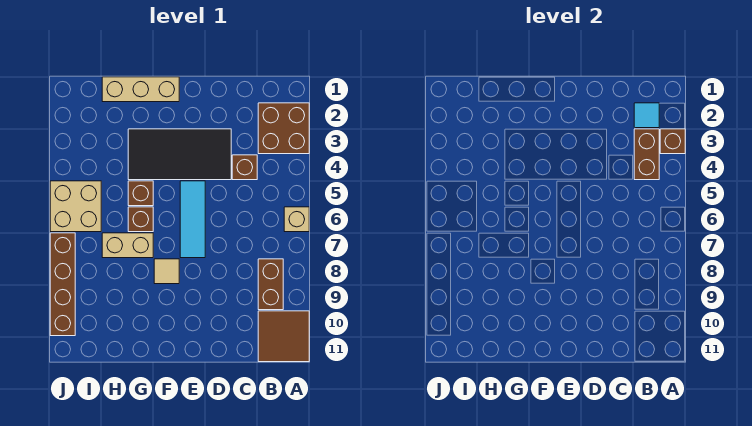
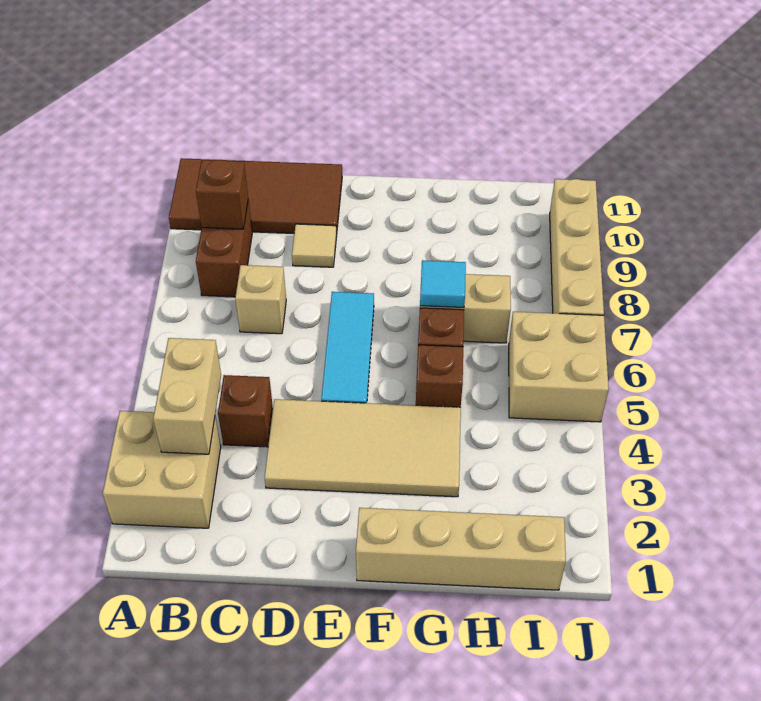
brown 2x2 brick [258,103,309,154] -> tan 2x2 brick [103,411,221,528]
brown 1x1 brick [660,129,685,154] -> brown 1x1 brick moved to [196,160,248,229]
tan 1x1 brick [284,207,309,232] -> tan 1x1 brick moved to [235,265,286,334]
brown 2x2 tile [258,311,309,362] -> brown 2x4 tile [169,158,342,235]
cyan 1x1 tile [634,103,659,128] -> cyan 1x1 tile moved to [420,260,466,308]
brown 1x2 brick [634,129,659,180] -> tan 1x2 brick [153,338,221,454]
black 2x4 tile [128,129,231,180] -> tan 2x4 tile [265,399,461,497]
tan 1x3 brick [102,77,179,102] -> tan 1x4 brick [356,508,566,590]
tan 1x1 tile [154,259,179,284] -> tan 1x1 tile moved to [292,224,337,267]
brown 1x4 brick [50,233,75,336] -> tan 1x4 brick [550,179,604,315]

